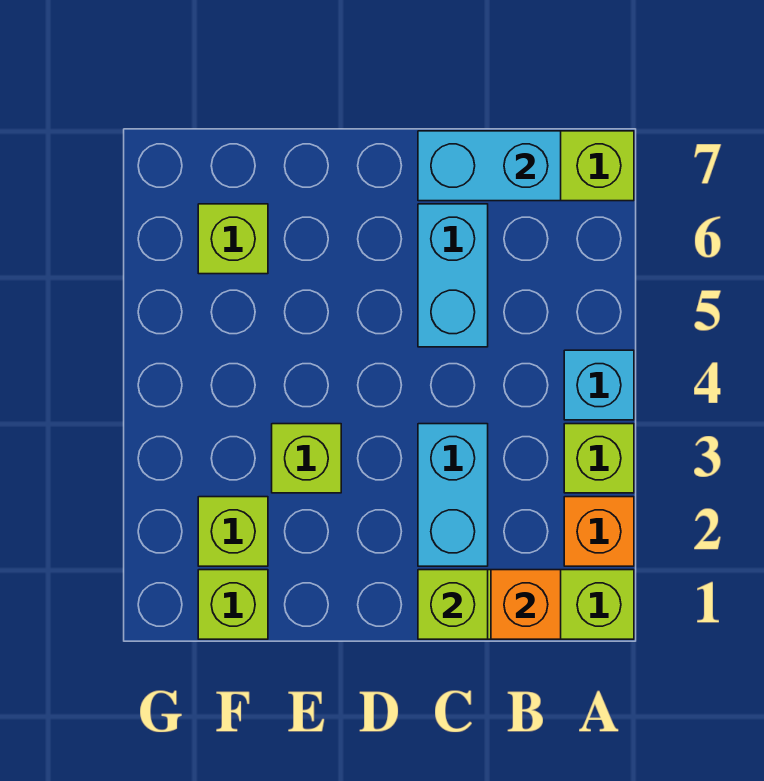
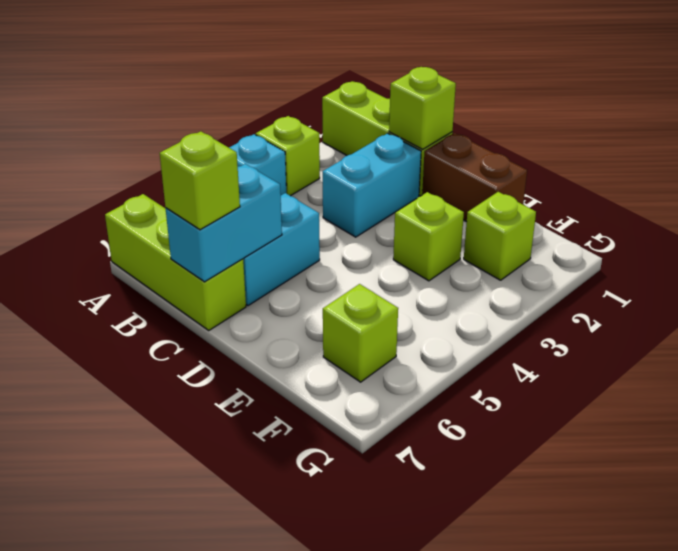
orange 1x1 brick [564,497,634,566] -> none
orange 1x1 brick [491,570,561,639] -> none
cyan 1x2 brick [418,131,561,201] -> cyan 1x2 brick turned to [166,164,282,282]
none -> brown 1x2 brick [422,133,527,222]
lime 1x1 brick [198,570,268,639] -> lime 1x1 brick moved to [160,131,240,230]

